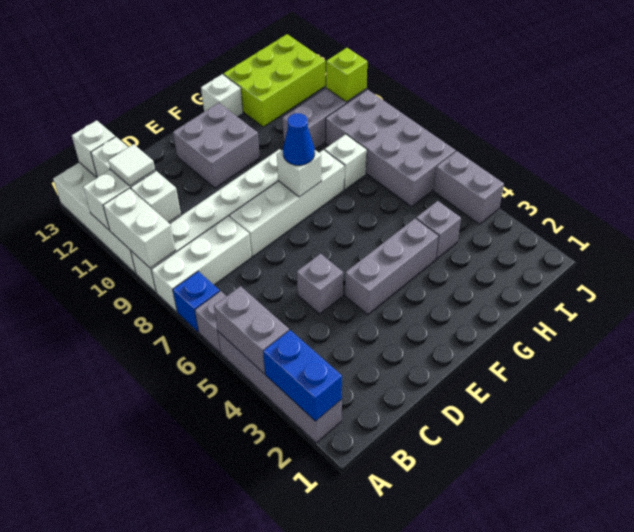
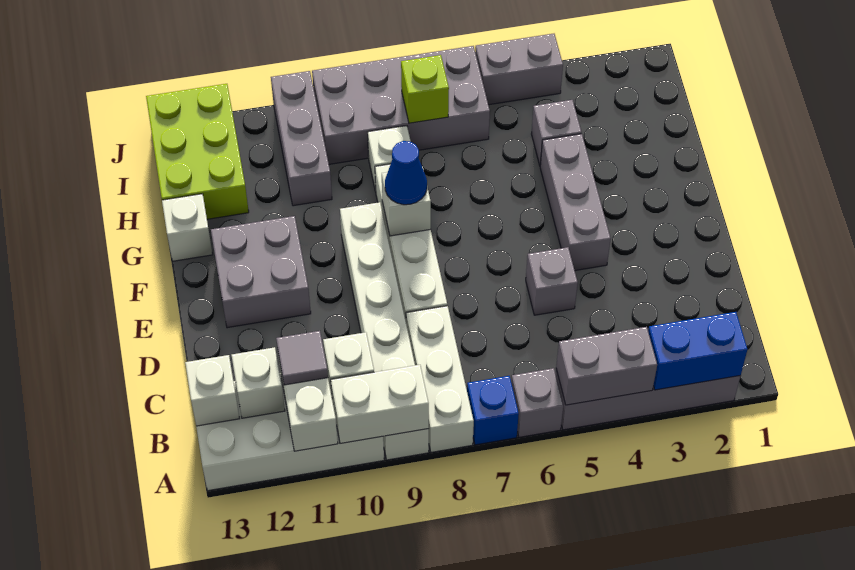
white 1x1 tile [108,144,155,186] -> grey 1x1 tile [276,331,328,385]
lime 1x1 brick [326,48,367,102] -> lime 1x1 brick moved to [401,55,449,123]

